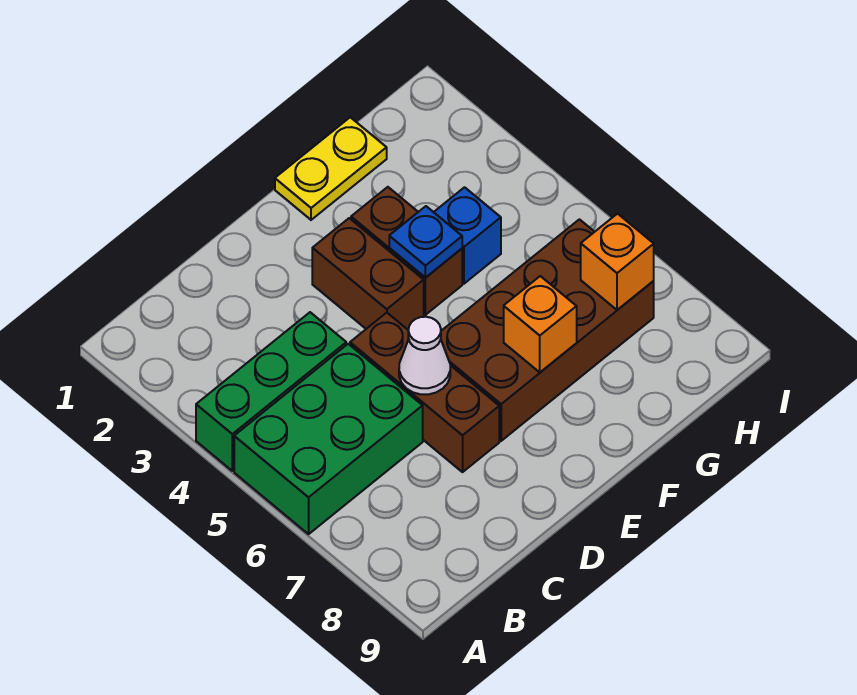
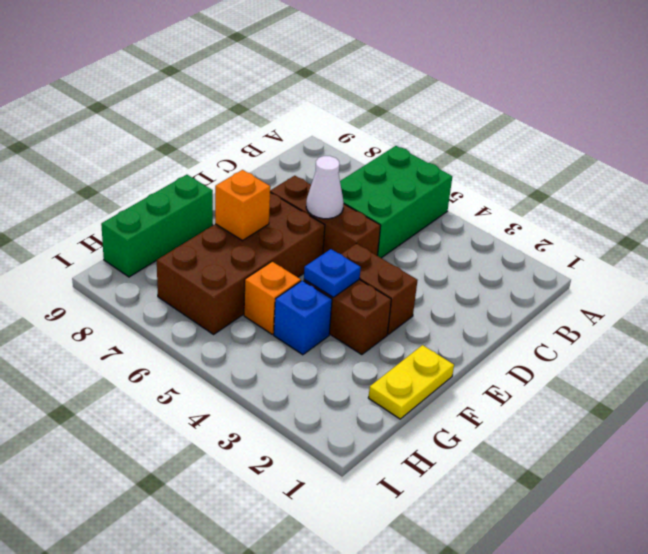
green 1x3 brick [196,312,346,471] -> green 1x3 brick moved to [101,175,213,277]
orange 1x1 brick [581,214,654,310] -> orange 1x1 brick moved to [244,262,301,334]

